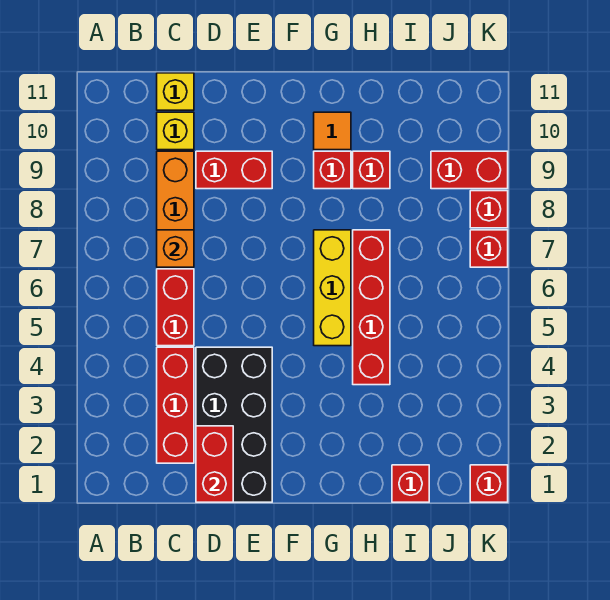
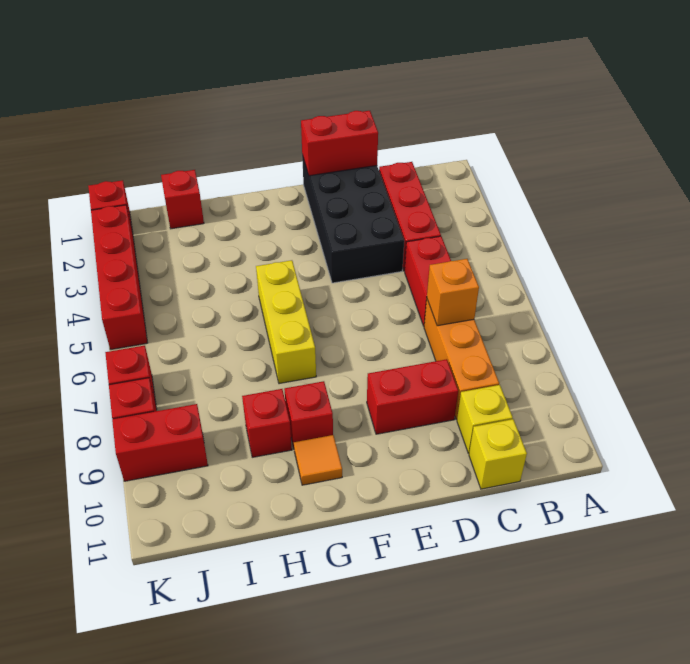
red 1x2 brick [196,426,233,502] -> red 1x2 brick turned to [301,111,378,176]
red 1x4 brick [353,230,390,385] -> red 1x4 brick moved to [91,205,147,350]

